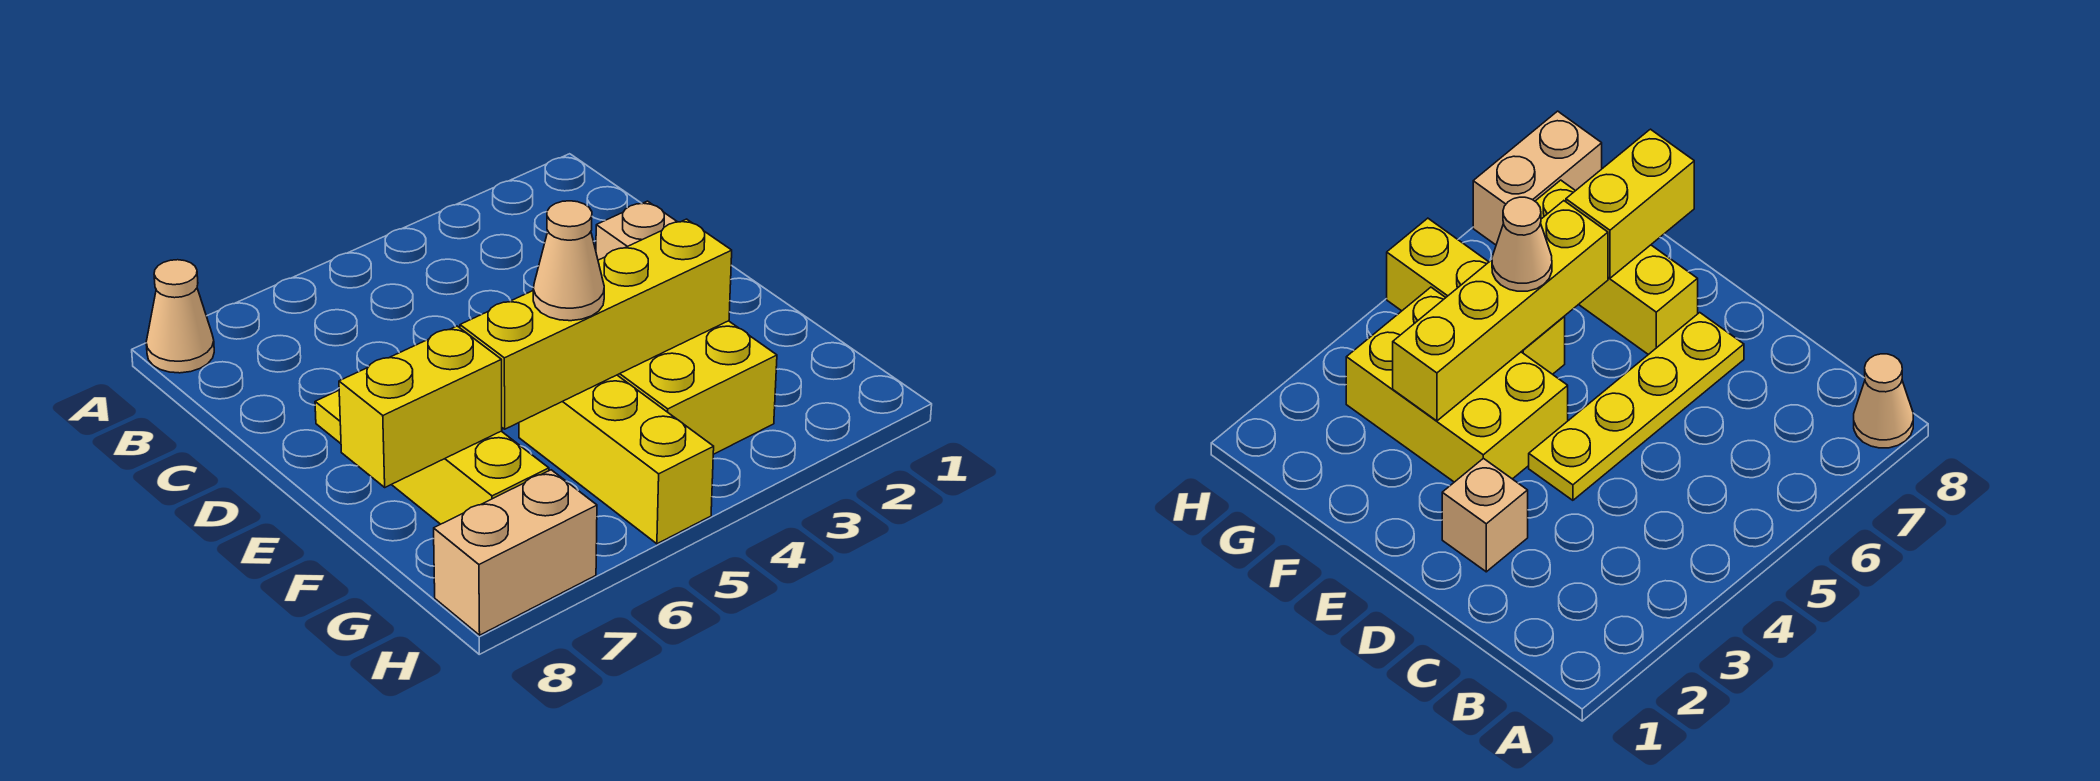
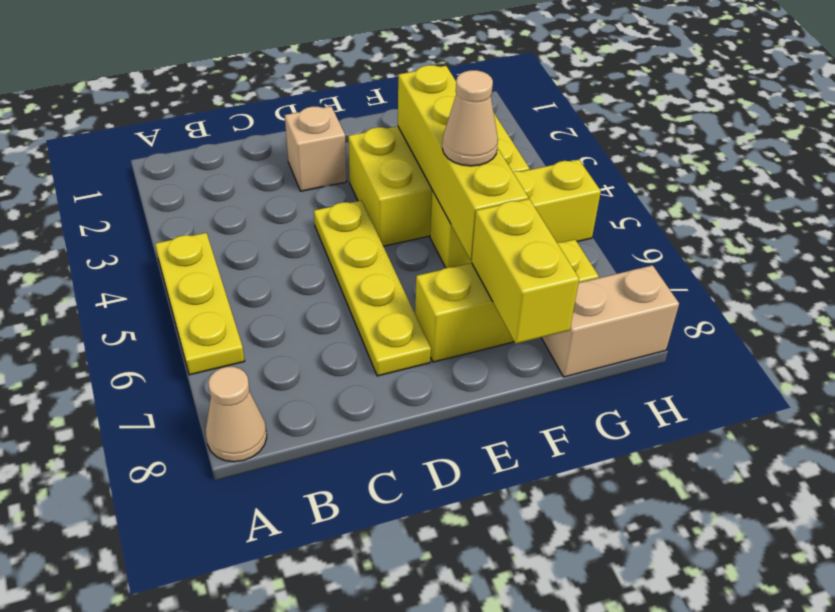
none -> yellow 1x3 plate [155,233,245,375]
tan 1x2 brick [434,470,597,635] -> tan 1x2 brick turned to [541,265,679,377]

